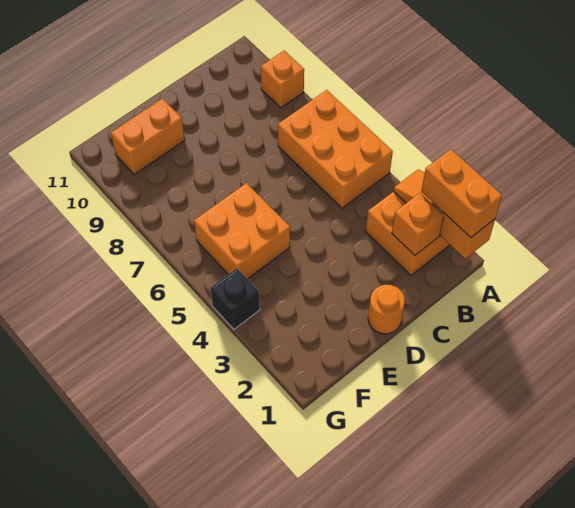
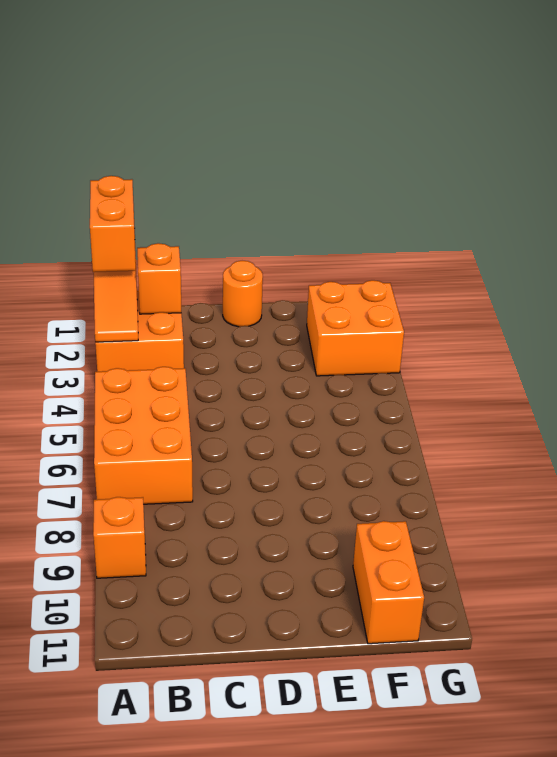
orange 2x2 brick [194,183,290,279] -> orange 2x2 brick moved to [307,280,404,376]
orange 1x2 brick [111,98,185,174] -> orange 1x2 brick turned to [353,521,424,644]
black 1x1 brick [211,268,260,329] -> none

